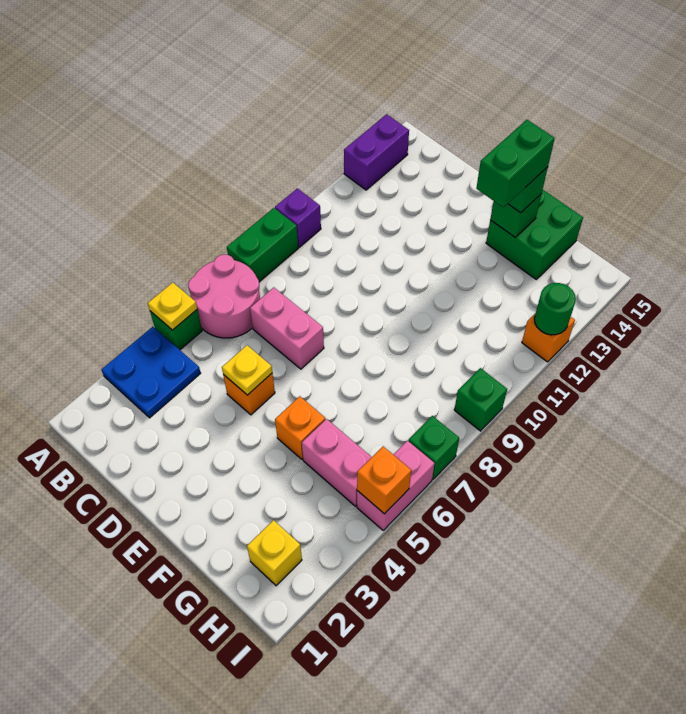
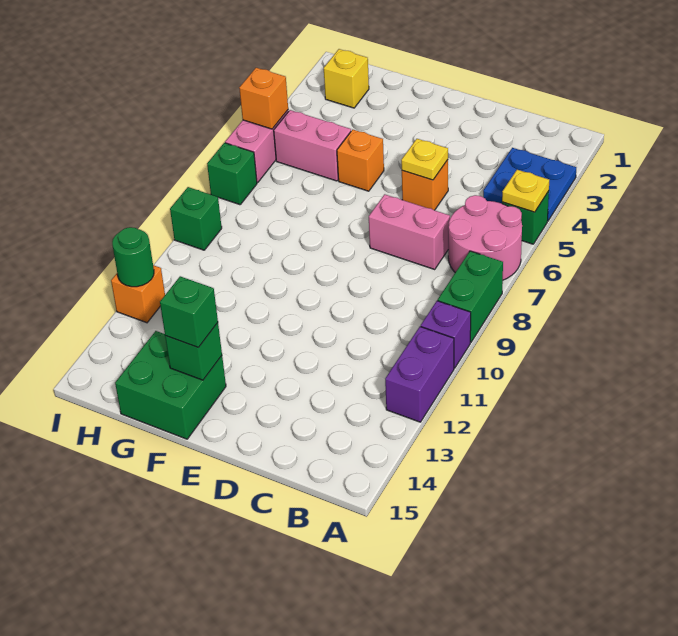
purple 1x2 brick [344,114,409,190] -> purple 1x2 brick moved to [385,327,454,422]
green 1x2 brick [476,120,555,207] -> none

